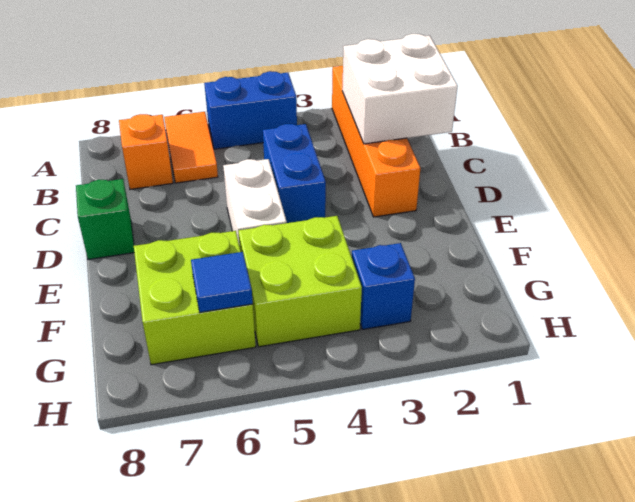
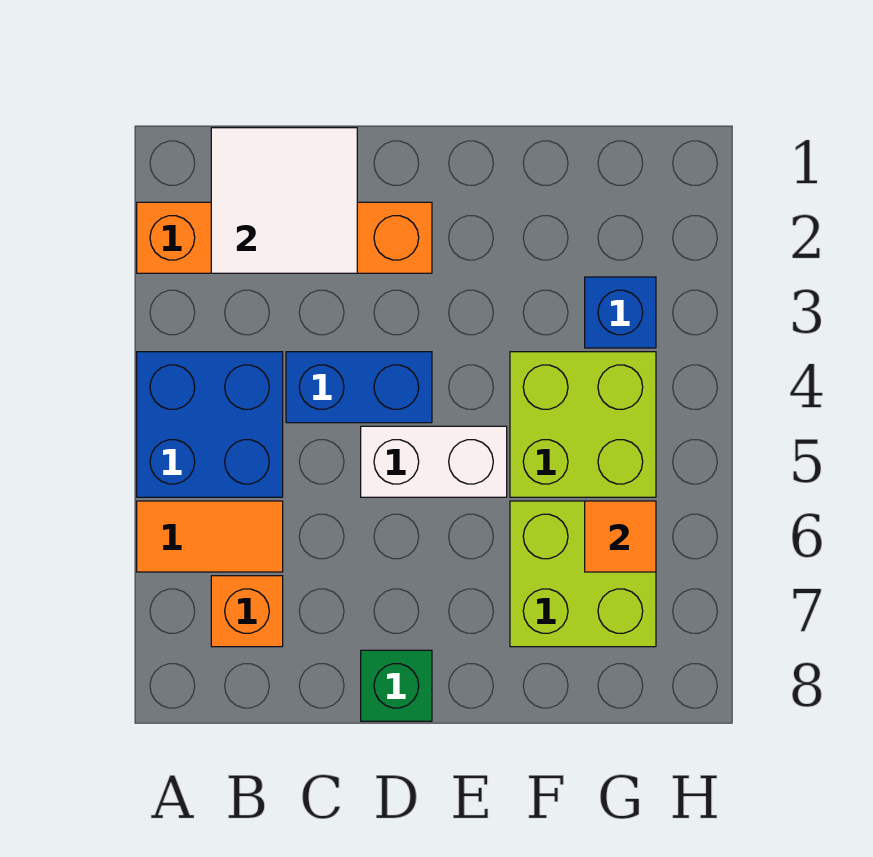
blue 1x2 brick [204,71,297,149] -> blue 2x2 brick [137,352,283,497]
white 2x2 brick [342,34,458,144] -> white 2x2 tile [211,128,357,273]
blue 1x1 tile [191,252,253,312] -> orange 1x1 tile [585,501,656,572]

